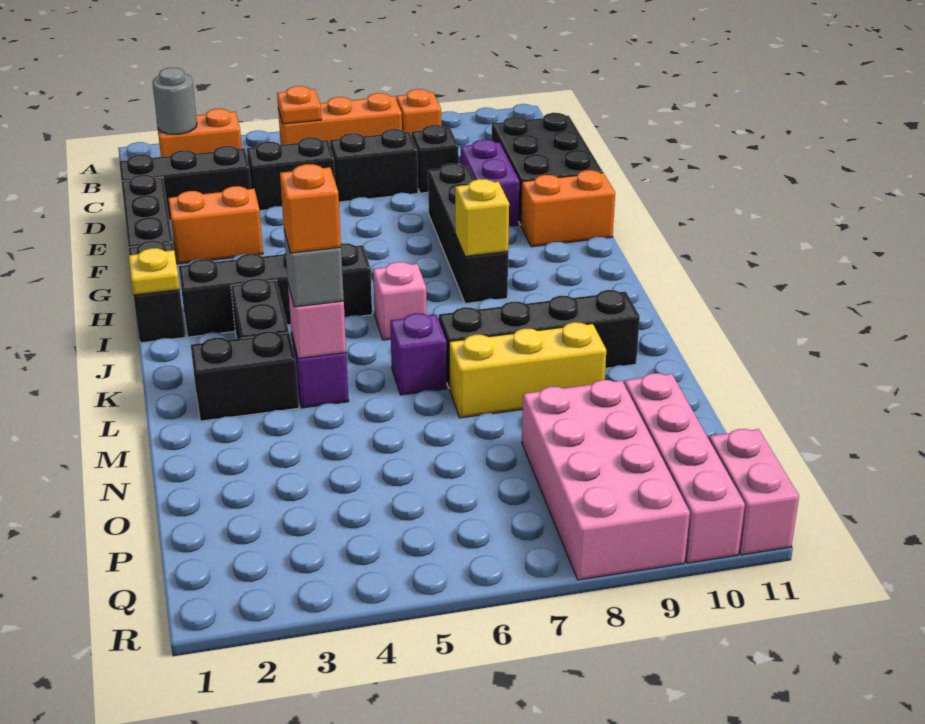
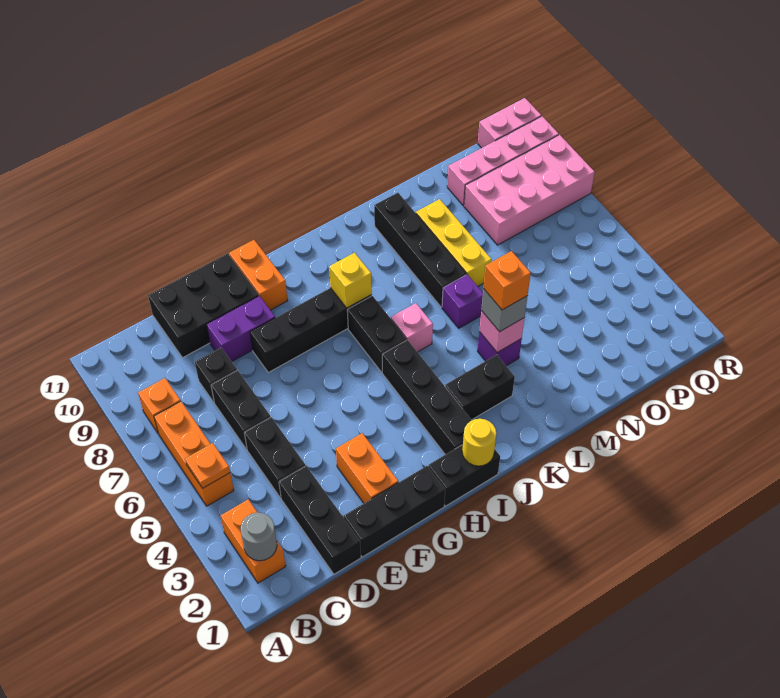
yellow 1x1 plate [129,248,180,295] -> yellow 1x1 round brick [462,419,496,466]
black 1x2 brick [191,332,299,421] -> black 1x2 brick moved to [347,296,407,372]

